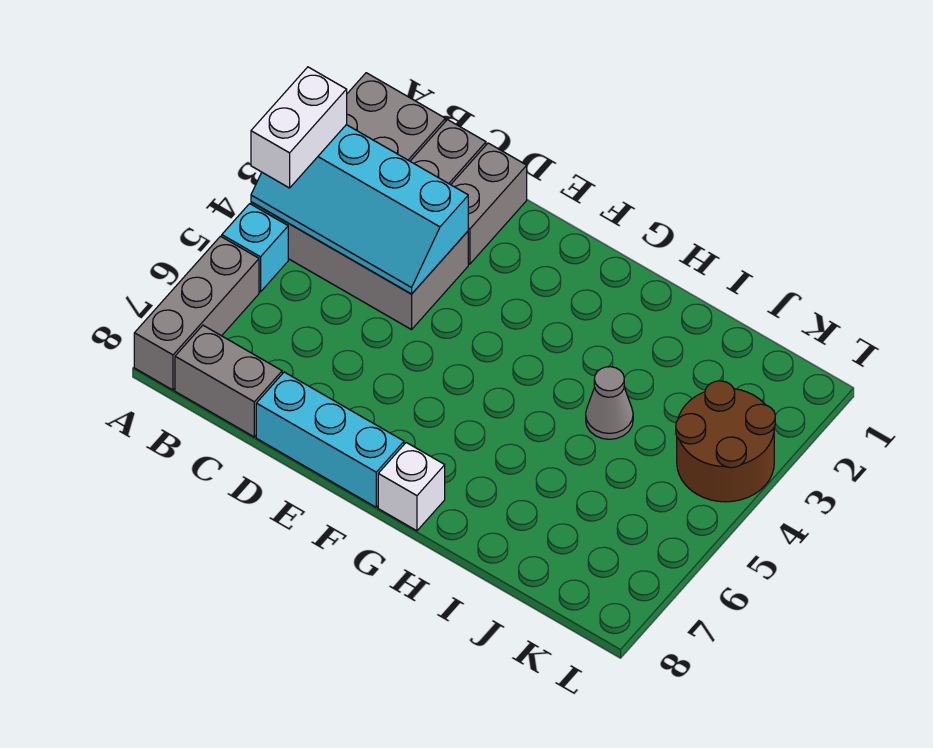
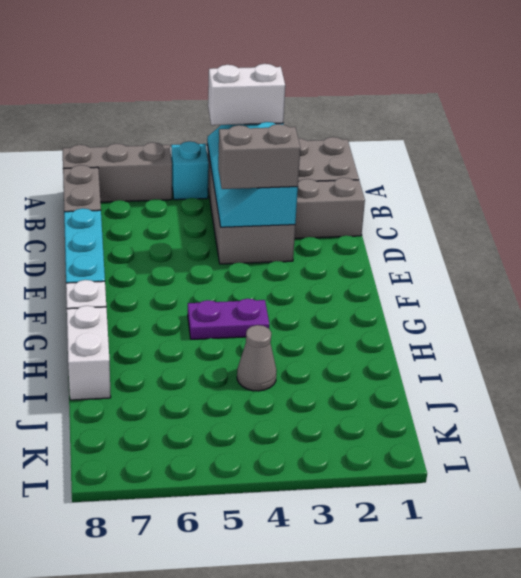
grey 1x2 brick [451,143,527,264] -> grey 1x2 brick moved to [218,124,300,189]
none -> purple 1x2 plate [188,299,269,339]
none -> white 1x2 brick [67,306,111,400]
brown 2x2 round brick [676,381,775,502] -> none

